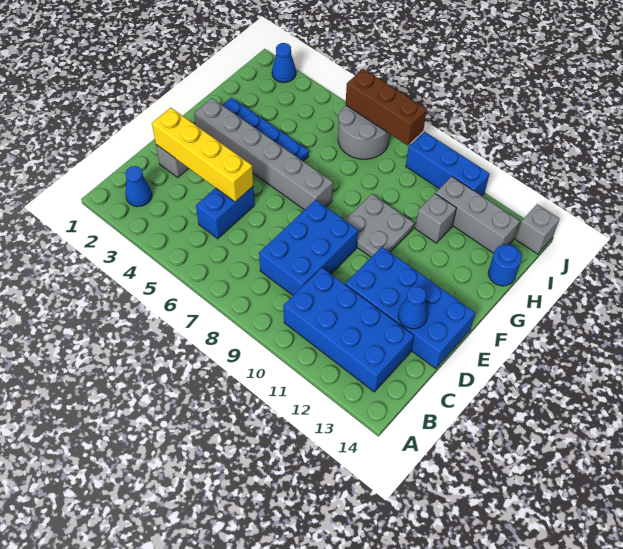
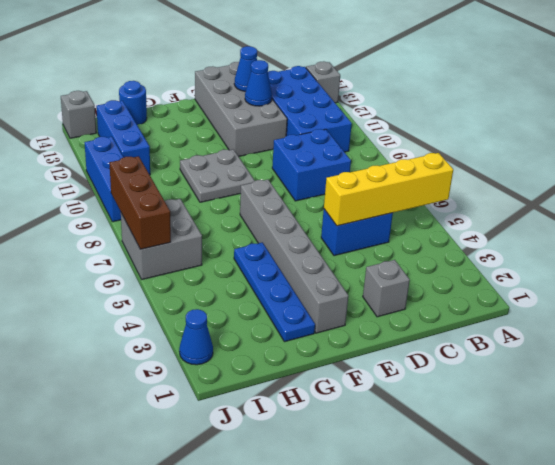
blue 1x1 cone [125,166,152,207] -> blue 1x1 cone moved to [245,60,272,106]
blue 2x3 brick [259,200,358,295] -> blue 2x2 brick [272,129,351,201]
yellow 1x4 brick [152,108,253,202] -> yellow 1x4 brick turned to [324,153,453,226]
blue 2x4 brick [345,247,475,368] -> grey 2x4 brick [195,62,287,157]
grey 1x1 brick [415,194,456,243] -> grey 1x1 brick moved to [306,61,340,103]
grey 2x2 round brick [338,105,390,159] -> grey 2x2 brick [121,199,202,279]
grey 1x3 brick [436,177,520,253] -> blue 1x3 brick [96,100,150,175]

